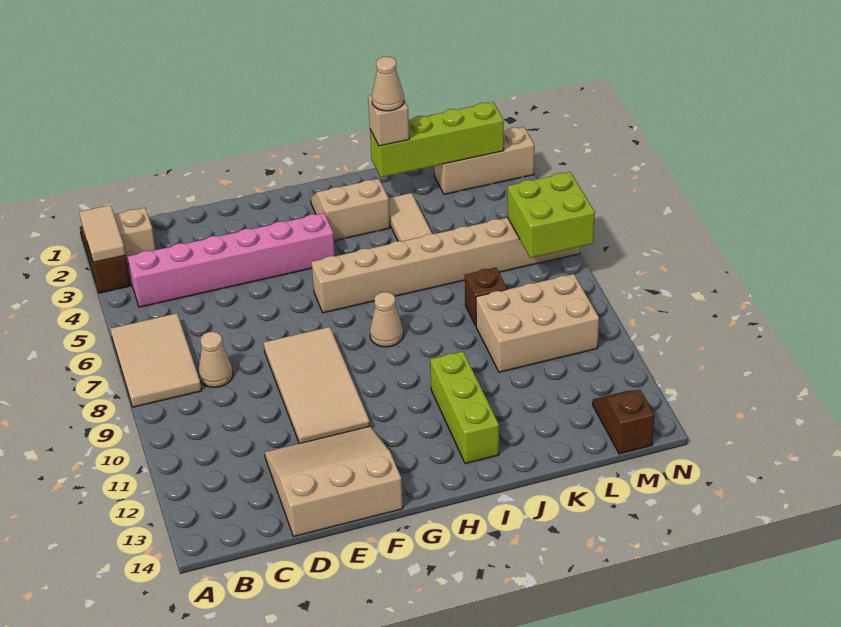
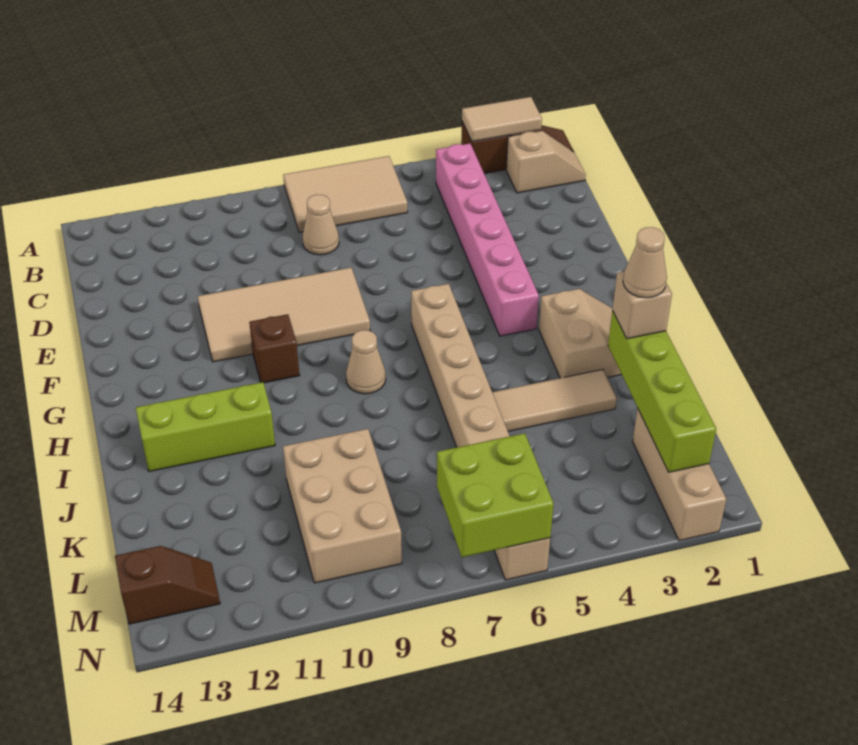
tan 3x3 slope [265,426,403,536] -> none
brown 1x1 brick [465,268,507,326] -> brown 1x1 brick moved to [249,314,300,383]

